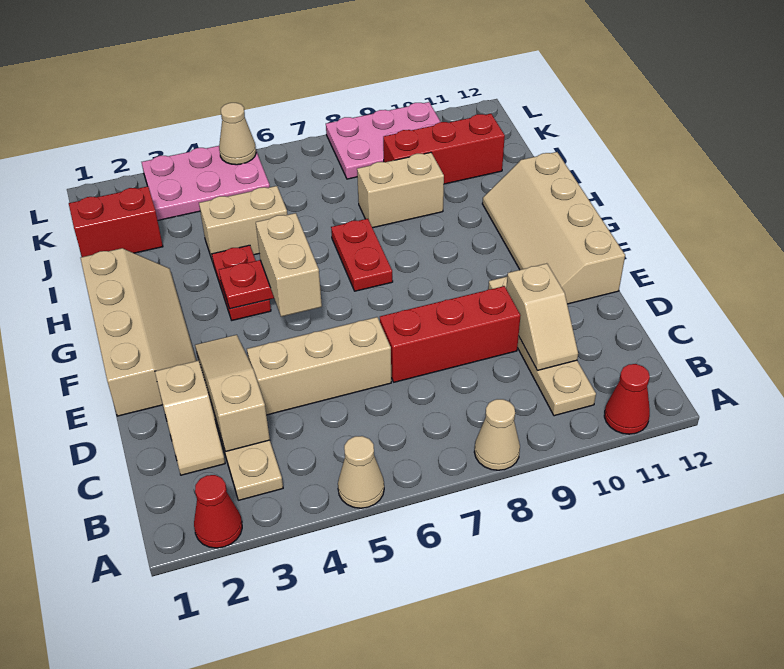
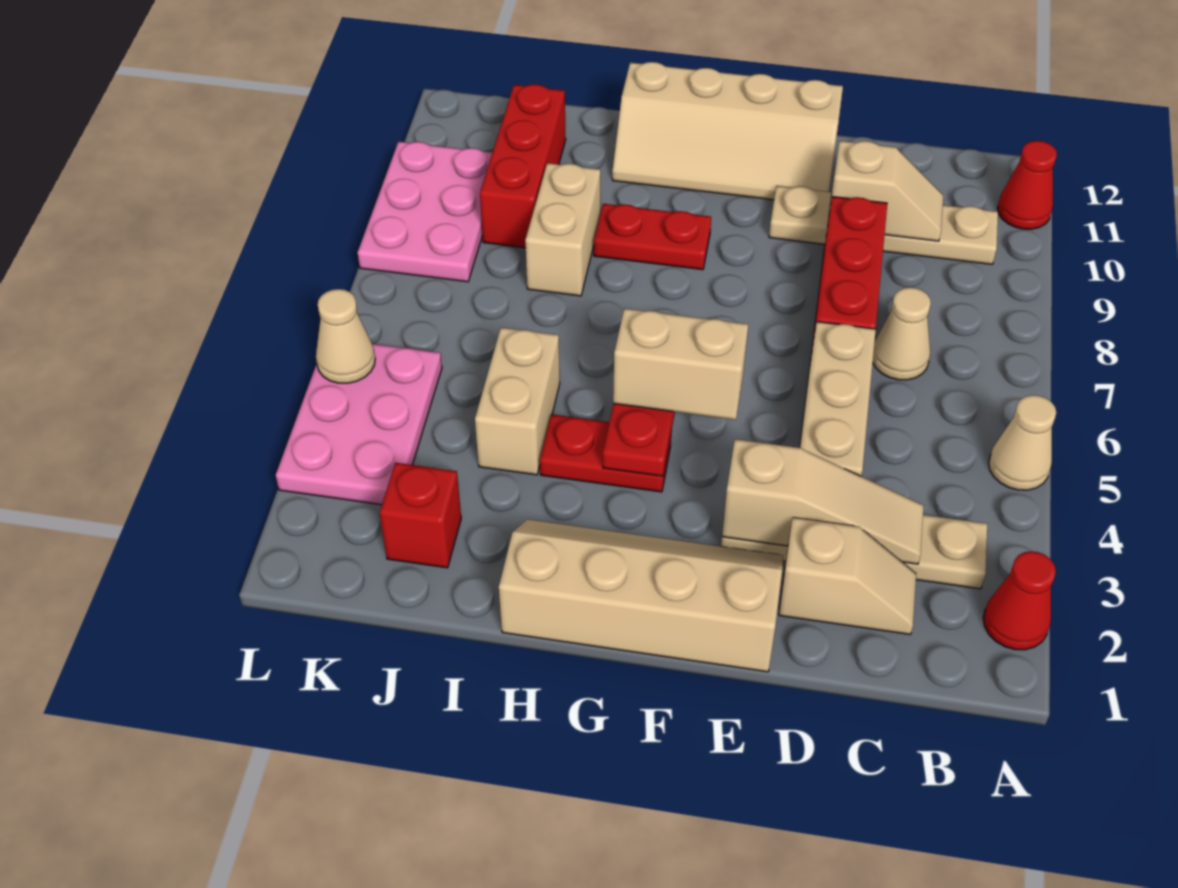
tan 1x1 cone [474,399,520,470] -> tan 1x1 cone moved to [873,287,931,380]
tan 1x3 slope [195,335,270,452] -> tan 1x3 slope turned to [722,439,924,564]
red 1x2 plate [331,219,393,291] -> red 1x2 plate moved to [594,204,711,270]
red 1x2 brick [69,186,163,257] -> red 1x1 brick [380,463,461,568]

